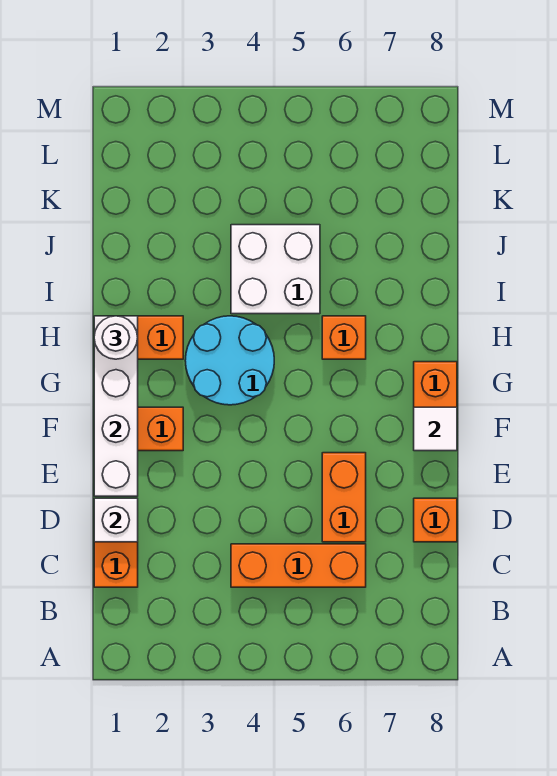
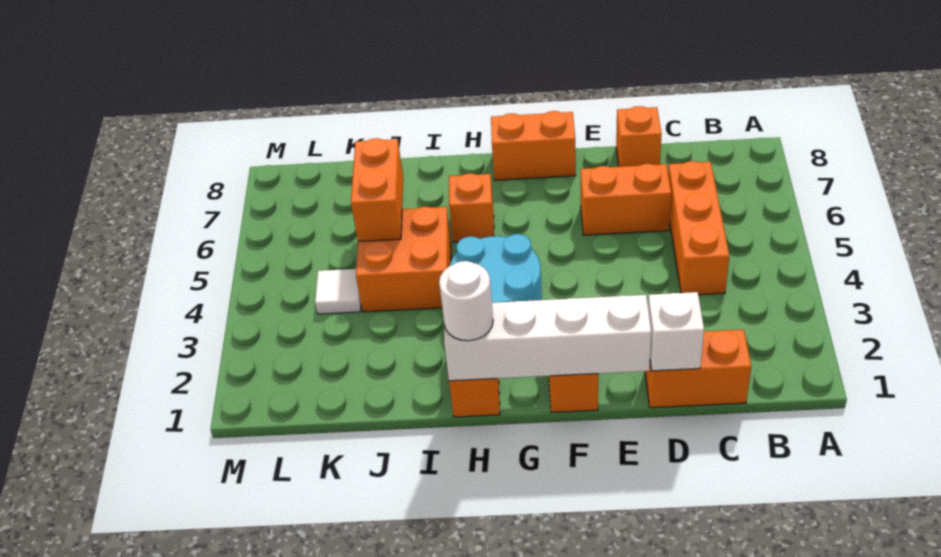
white 1x1 tile [414,407,457,451] -> white 1x1 tile moved to [315,269,361,314]
white 2x2 brick [231,225,320,314] -> orange 2x2 brick [356,207,451,312]
none -> orange 1x2 brick [351,138,403,242]

